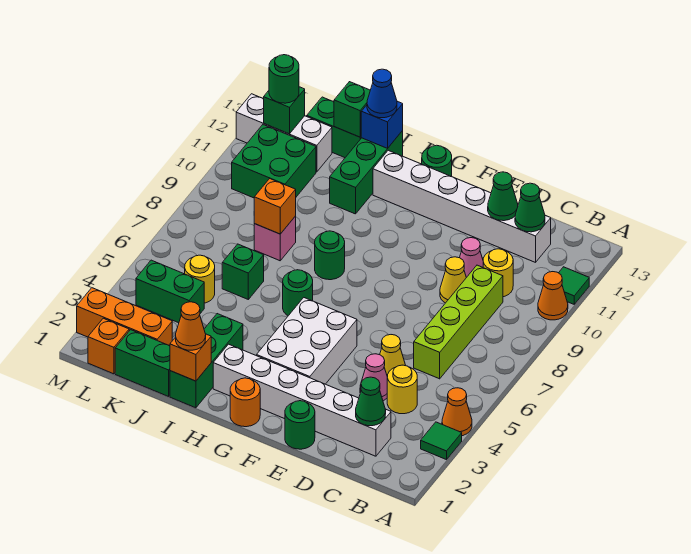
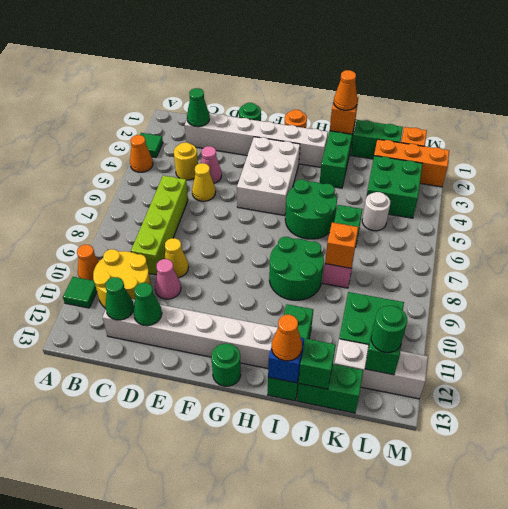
yellow 1x1 round brick [483,249,513,297] -> yellow 2x2 round brick [93,249,151,309]
green 1x1 round brick [283,270,313,316] -> green 2x2 round brick [285,179,337,239]
green 1x1 round brick [315,231,345,280] -> green 2x2 round brick [269,237,324,300]
blue 1x1 cone [367,69,397,118] -> orange 1x1 cone [272,315,302,361]
green 1x2 brick [136,260,204,323] -> green 2x2 brick [366,156,422,218]
yellow 1x1 round brick [185,255,215,303] -> white 1x1 round brick [362,192,390,231]

